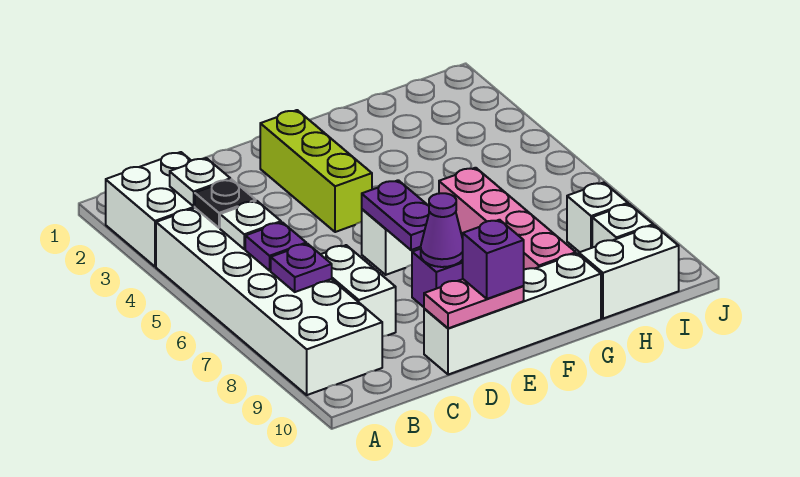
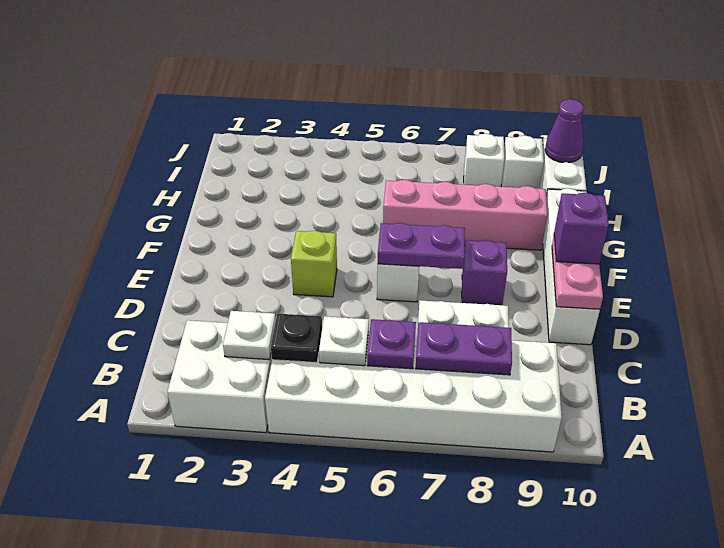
purple 1x1 plate [271,244,332,292] -> purple 1x2 plate [416,322,512,375]
lime 1x3 brick [260,110,372,232] -> lime 1x1 brick [291,231,337,297]
purple 1x1 cone [421,193,463,267] -> purple 1x1 cone moved to [545,99,584,163]

